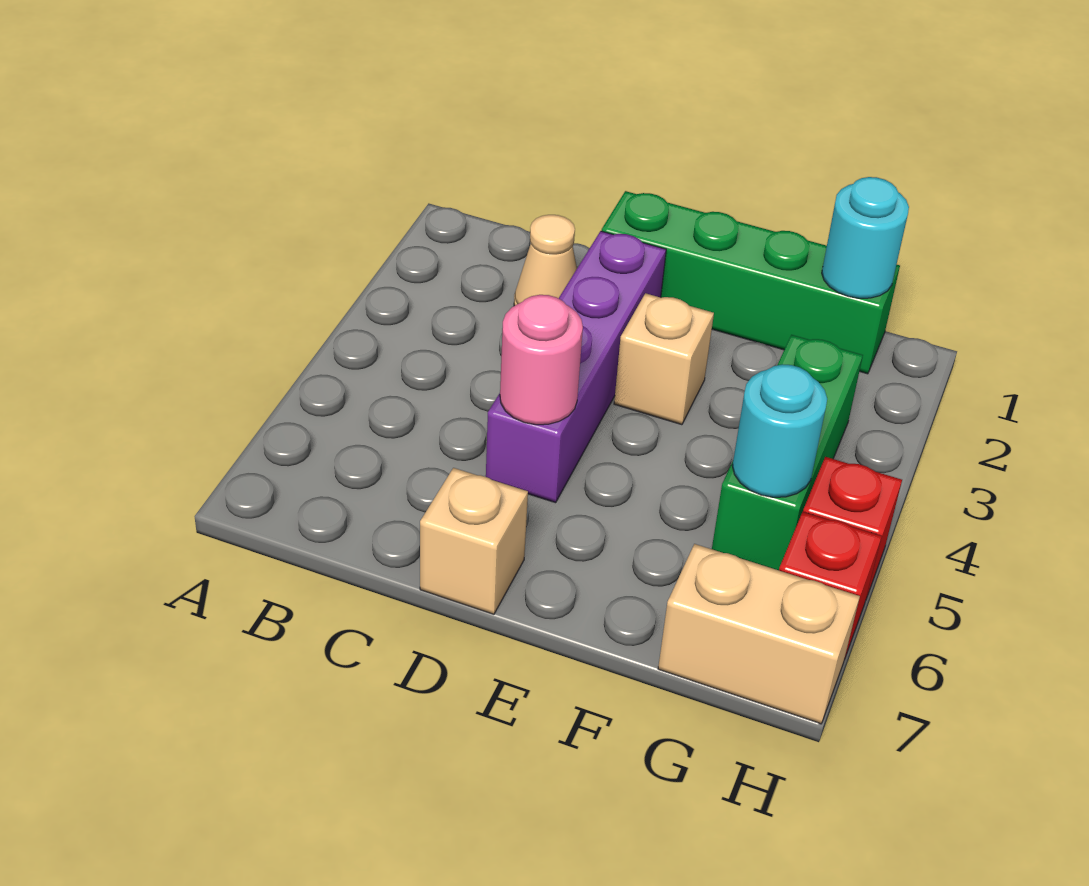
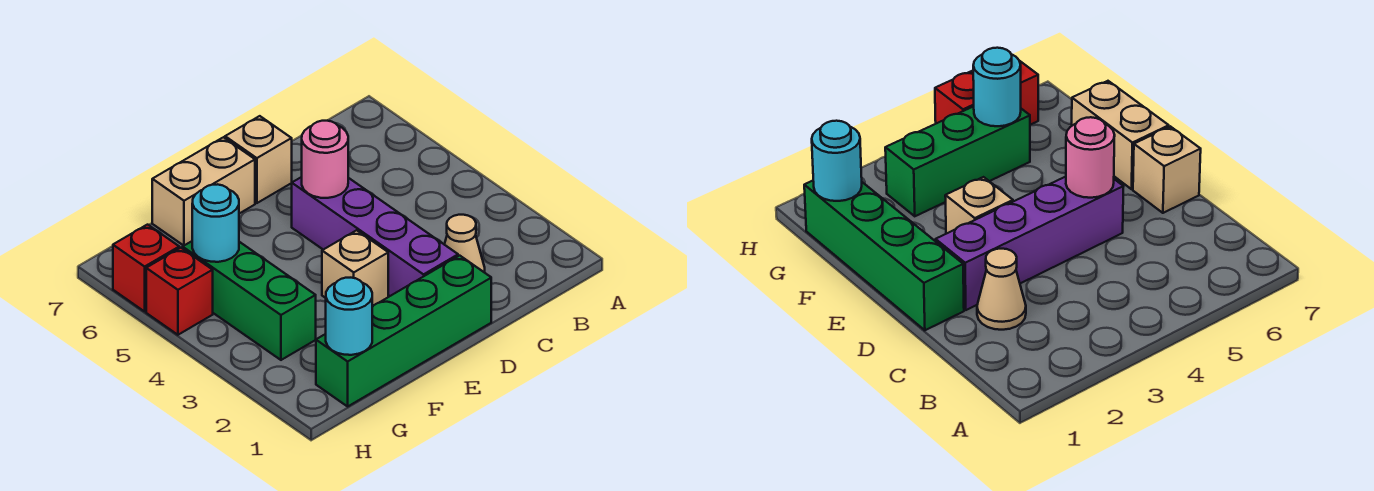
tan 1x2 brick [658,544,860,724] -> tan 1x2 brick moved to [152,137,255,246]

